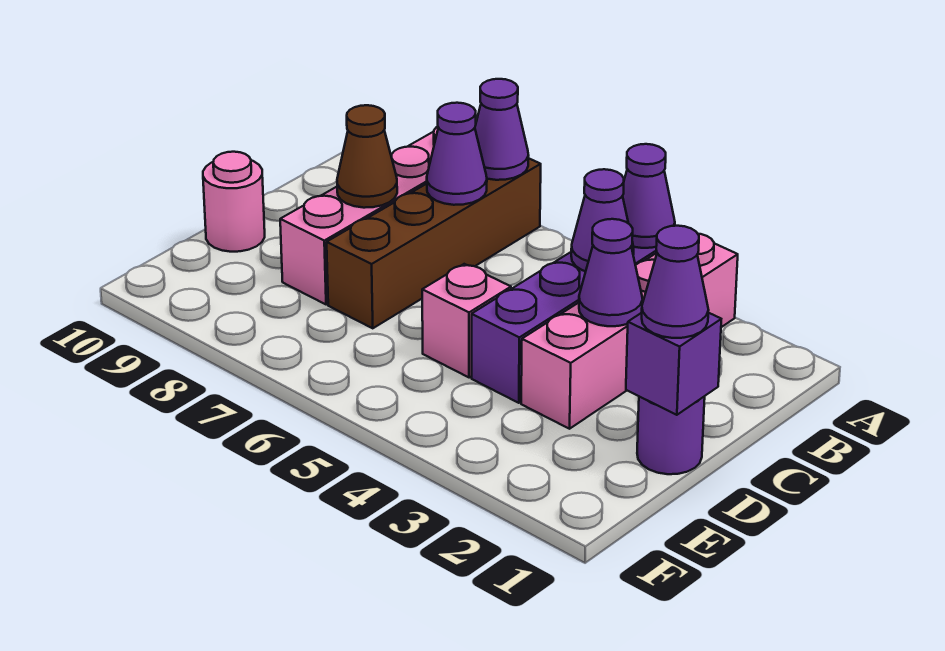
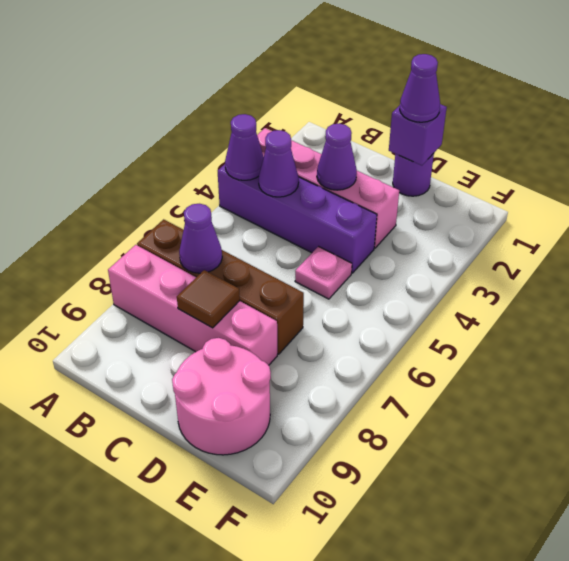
purple 1x1 cone [475,79,529,180] -> none
brown 1x1 cone [337,105,397,208] -> brown 1x1 tile [177,270,240,328]
pink 1x1 brick [422,264,511,378] -> pink 1x1 plate [295,247,352,299]
pink 1x1 round brick [203,152,265,252] -> pink 2x2 round brick [172,338,271,455]

